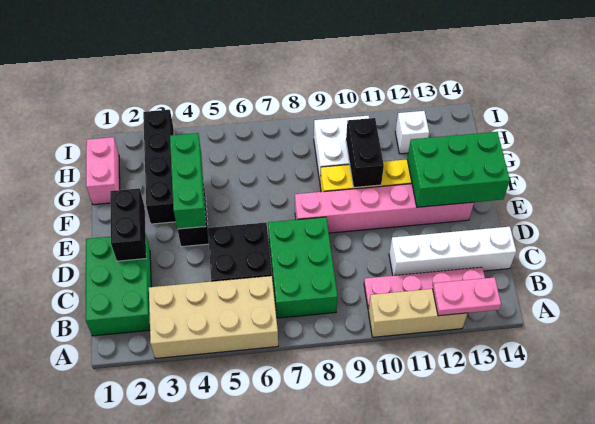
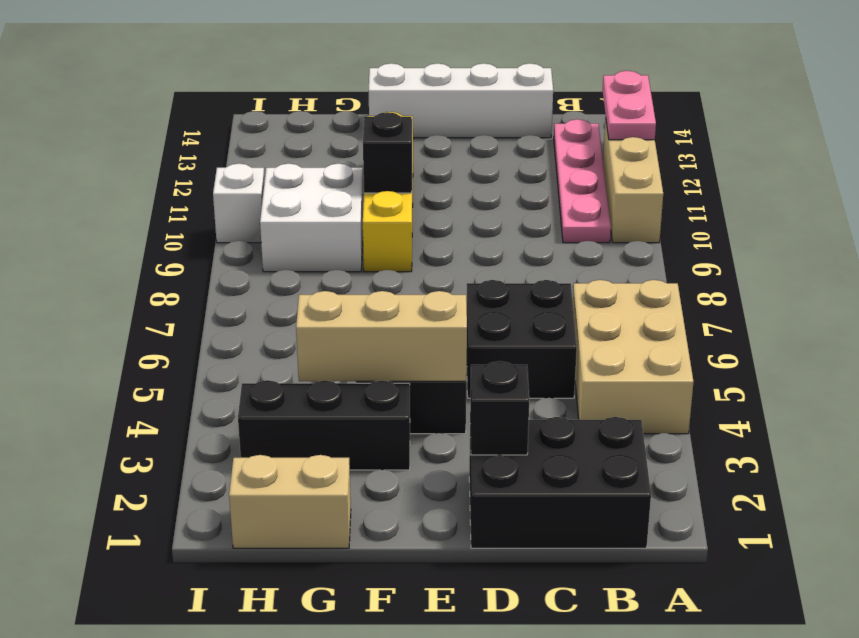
tan 2x4 brick [149,276,278,359] -> tan 2x3 brick [573,280,694,434]
green 2x3 brick [86,237,151,336] -> black 2x3 brick [469,417,651,548]
green 2x3 brick [268,217,337,318] -> none
white 1x4 brick [389,227,516,276] -> white 1x4 brick turned to [369,63,553,138]
black 1x2 brick [110,188,146,261] -> black 1x1 brick [470,361,529,455]
green 1x3 brick [170,133,206,229] -> tan 1x3 brick [296,291,467,381]
pink 1x6 brick [295,184,474,233] -> none
green 2x3 brick [407,132,510,207] -> none
black 1x4 brick [143,110,176,224] -> black 1x3 brick [238,380,410,470]
black 1x2 brick [346,118,384,188] -> black 1x1 brick [363,112,412,193]
pink 1x2 brick [86,137,120,205] -> tan 1x2 brick [229,455,351,548]
white 1x1 brick [395,111,429,154] -> white 1x1 brick moved to [213,164,265,243]

